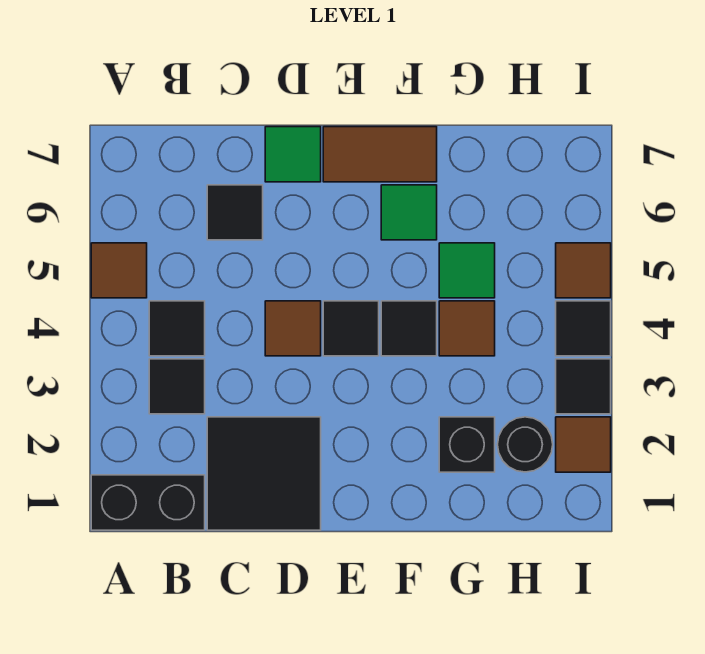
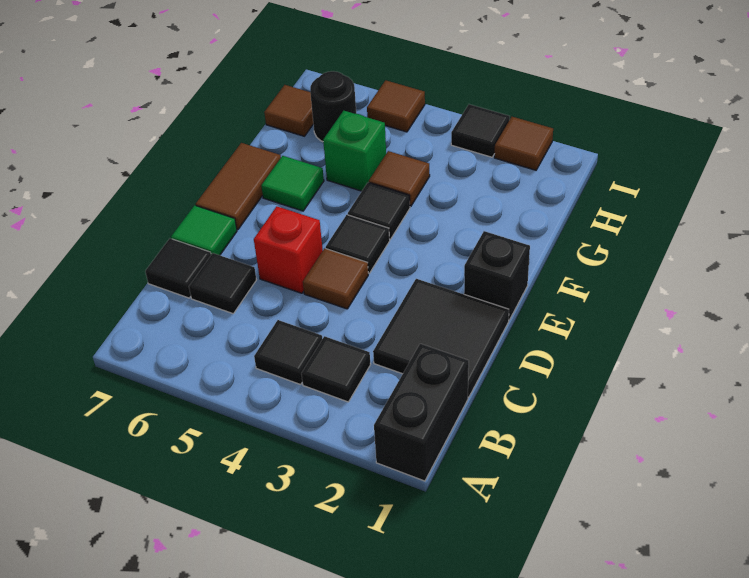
brown 1x1 tile [91,243,147,298] -> brown 1x1 tile moved to [264,85,313,136]
none -> red 1x1 brick [254,206,323,293]
black 1x1 brick [439,417,495,472] -> black 1x1 brick moved to [464,231,530,320]
green 1x1 tile [439,243,495,298] -> green 1x1 brick [323,111,386,191]
black 1x1 round brick [498,417,553,472] -> black 1x1 round brick moved to [310,71,356,142]
black 1x1 tile [556,301,611,356] -> black 1x1 tile moved to [145,239,211,298]

